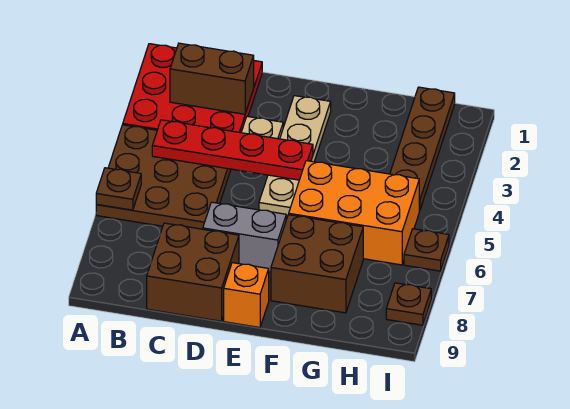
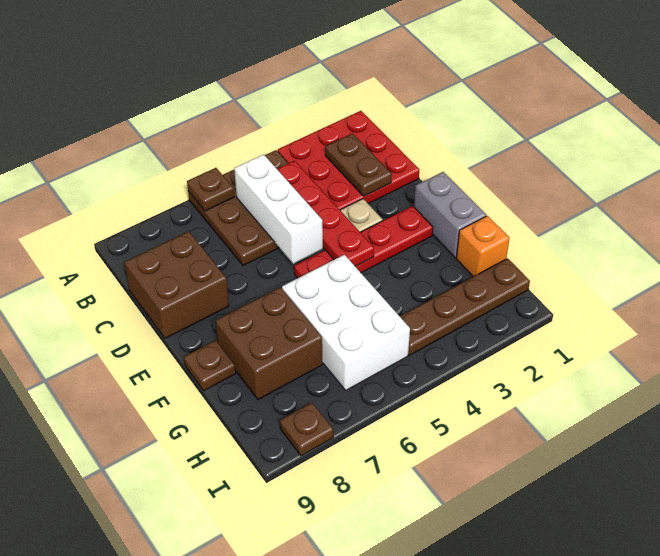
brown 1x2 brick [170,43,254,114] -> brown 1x2 plate [325,133,392,196]
none -> white 1x3 brick [234,155,323,264]
grey 1x2 brick [203,202,286,272] -> grey 1x2 brick moved to [414,172,486,258]
tan 1x4 plate [259,96,331,218] -> red 1x4 plate [294,206,433,278]
orange 1x1 brick [224,263,269,327] -> orange 1x1 brick moved to [456,216,509,277]
orange 2x3 brick [289,161,419,265] -> white 2x3 brick [282,255,410,390]
brown 1x1 plate [404,229,449,271] -> brown 1x1 plate moved to [184,340,236,390]

